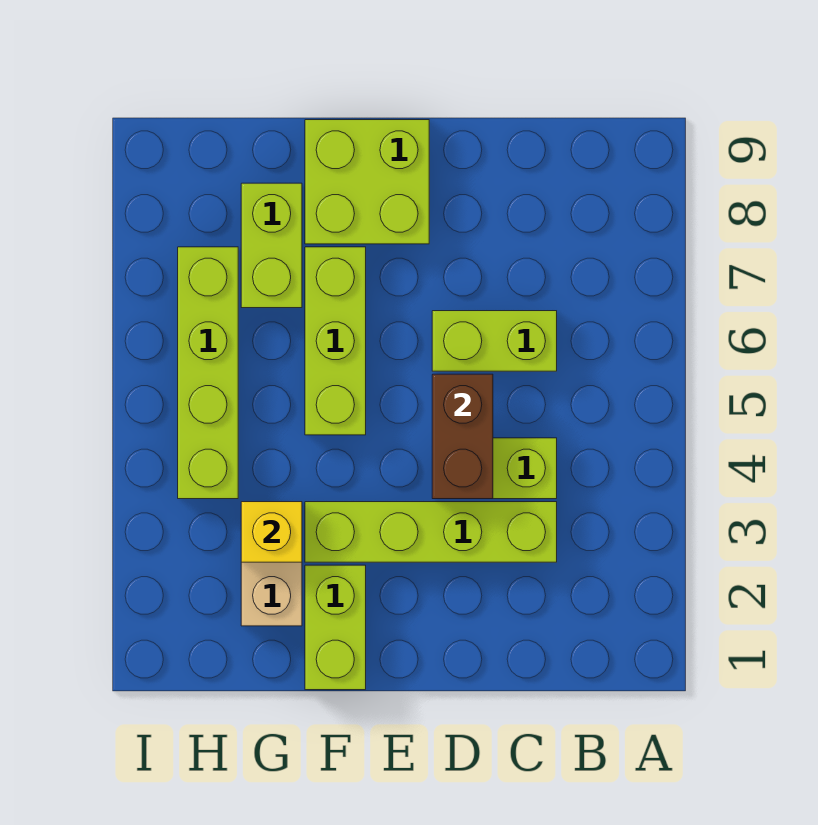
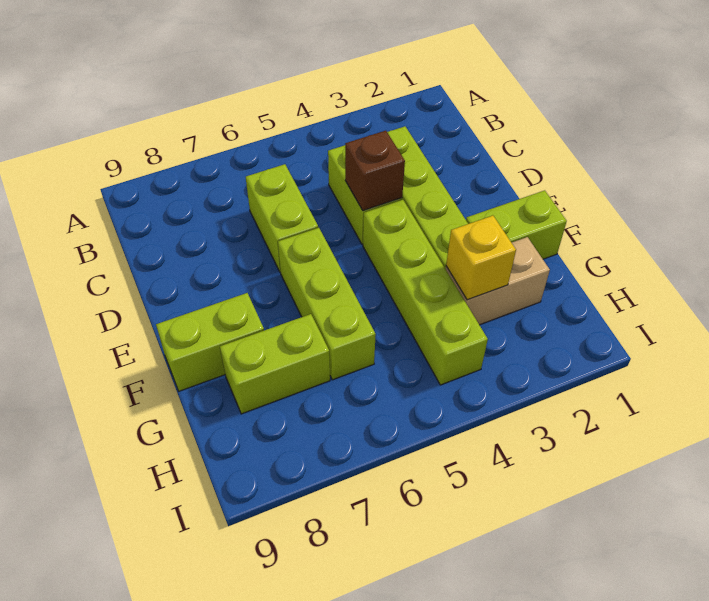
brown 1x2 brick [432,374,493,499] -> brown 1x1 brick [345,131,405,211]
lime 2x2 brick [305,120,429,244] -> lime 1x2 brick [156,293,264,391]
lime 1x3 brick [305,247,366,435] -> lime 1x3 brick turned to [278,228,376,380]
lime 1x4 brick [178,247,238,499] -> lime 1x4 brick turned to [363,200,488,385]

